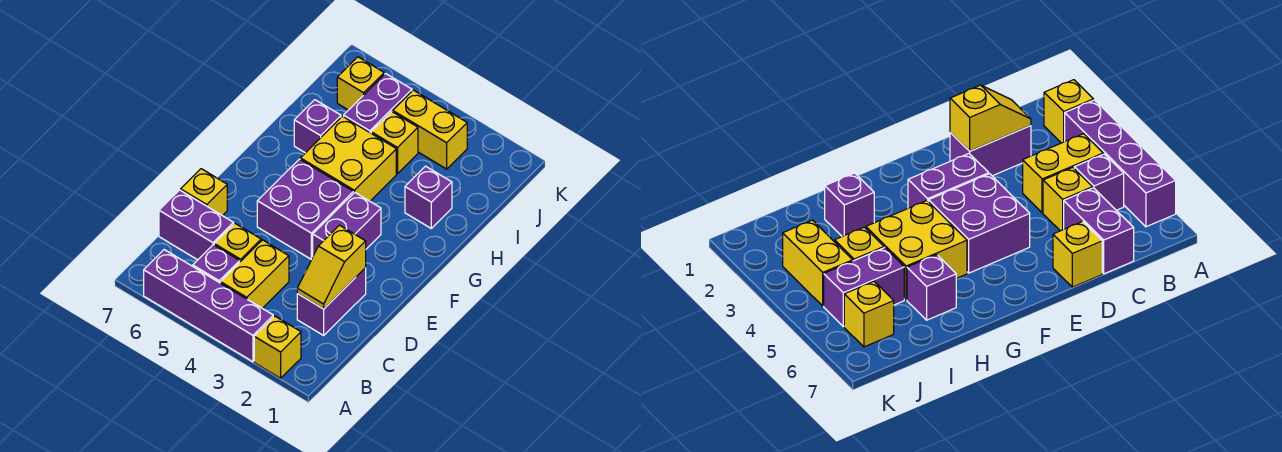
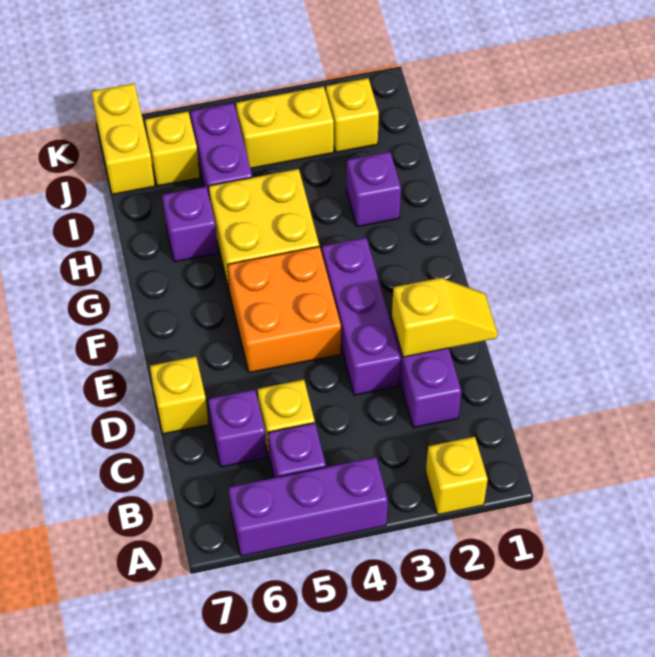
purple 1x4 brick [144,250,273,362] -> purple 1x3 brick [229,457,388,556]
yellow 1x2 brick [220,240,289,308] -> yellow 1x2 brick moved to [91,83,155,194]
yellow 1x2 slope [297,225,366,309] -> yellow 1x2 slope turned to [392,278,497,357]
purple 1x2 brick [159,190,234,260] -> purple 1x1 brick [208,389,267,467]
purple 1x2 brick [313,193,381,256] -> purple 1x3 brick [322,238,401,395]
purple 2x2 brick [257,159,353,260] -> orange 2x2 brick [228,247,341,373]
yellow 1x1 brick [371,112,418,174] -> yellow 1x1 brick moved to [326,78,379,152]

